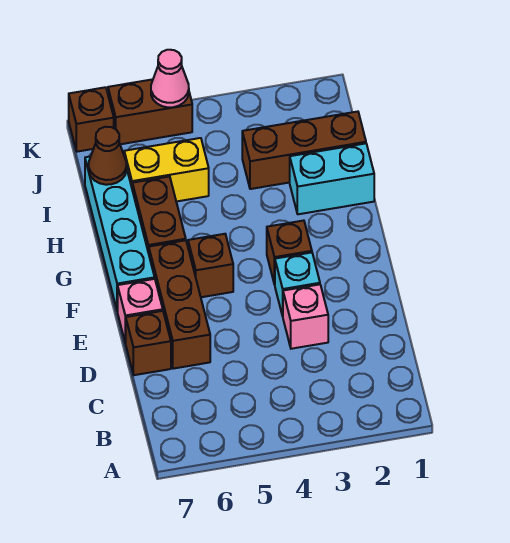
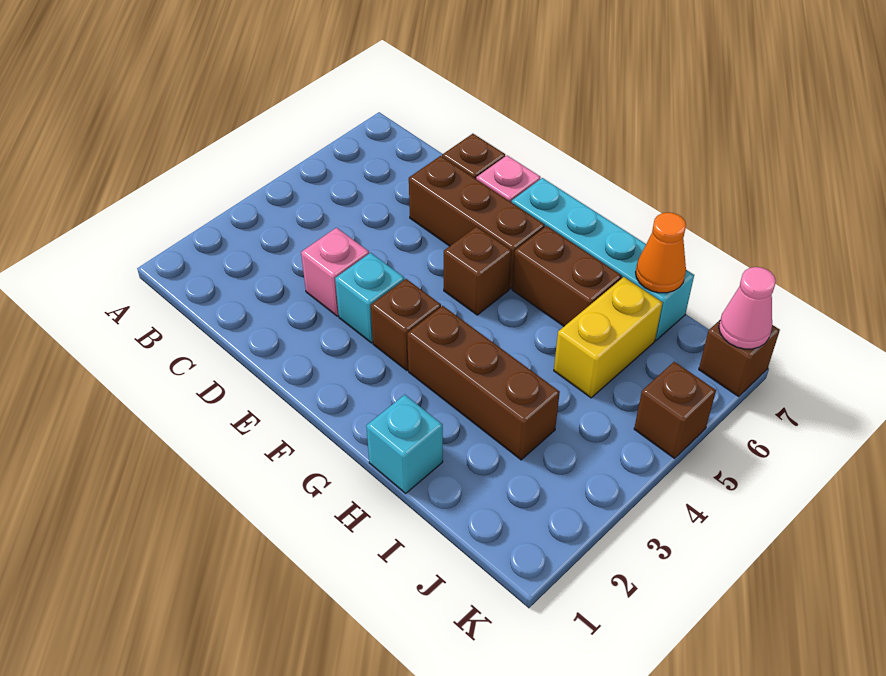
cyan 1x2 brick [290,143,374,214] -> cyan 1x1 brick [366,395,443,493]
brown 1x3 brick [242,112,366,189] -> brown 1x3 brick turned to [407,306,560,460]
brown 1x1 cone [89,127,127,185] -> orange 1x1 cone [636,213,686,293]
brown 1x2 brick [108,79,192,144] -> brown 1x1 brick [634,362,716,458]
pink 1x1 cone [151,50,189,107] -> pink 1x1 cone moved to [719,267,776,349]

